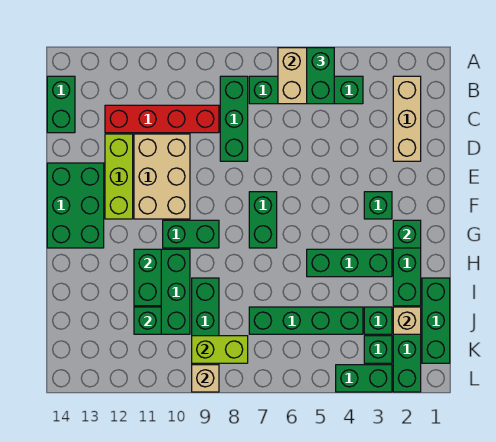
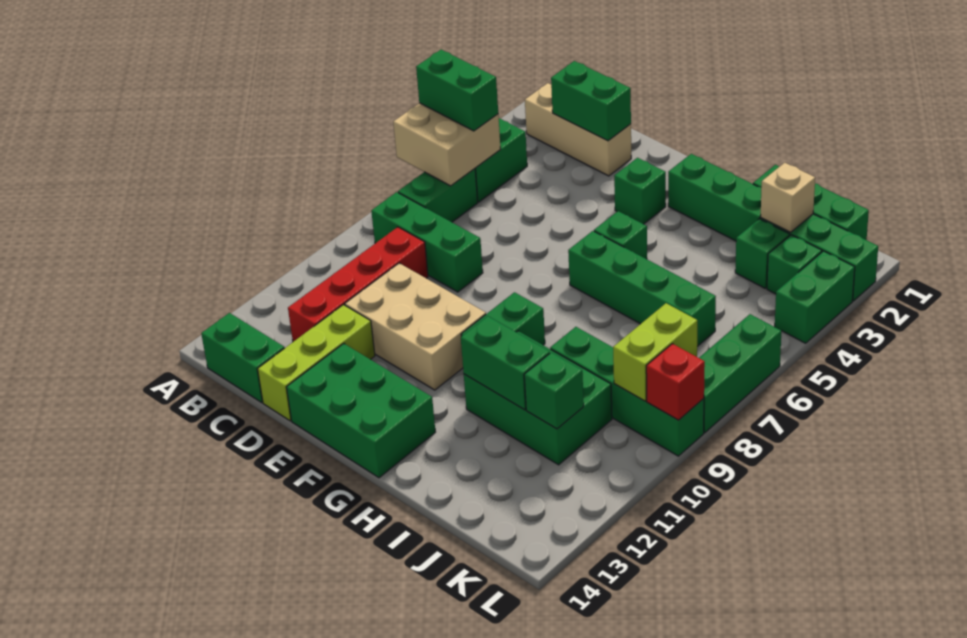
lime 1x3 brick [105,134,133,219] -> lime 1x3 brick turned to [258,305,375,421]
green 1x2 brick [249,192,277,248] -> green 1x2 brick moved to [551,61,631,141]
green 1x1 brick [393,220,421,248] -> green 1x1 brick moved to [594,211,647,259]
green 1x3 brick [307,249,392,277] -> green 1x3 brick moved to [699,314,781,433]
green 1x4 brick [249,307,363,334] -> green 1x4 brick turned to [568,231,716,347]
tan 1x1 brick [192,365,219,392] -> red 1x1 brick [646,344,705,420]

